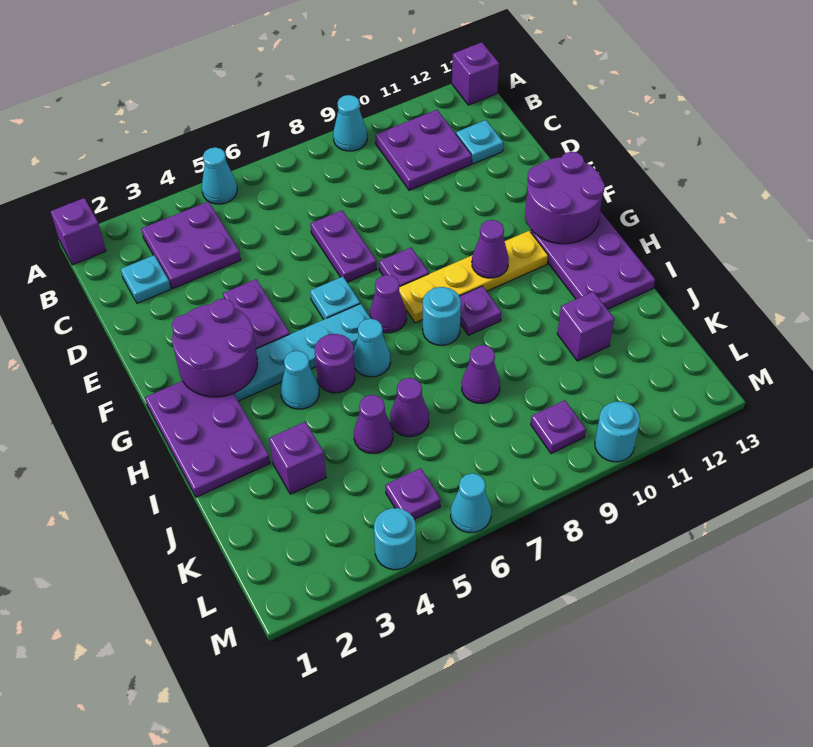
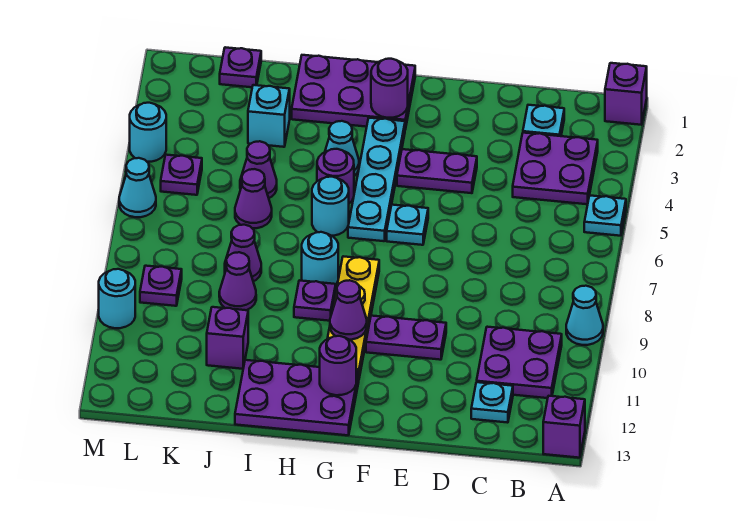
cyan 1x1 cone [202,147,237,204] -> cyan 1x1 plate [584,195,626,236]
purple 1x2 plate [310,210,377,282] -> purple 1x2 plate moved to [366,316,446,360]
purple 2x2 round brick [172,299,258,397] -> purple 1x1 round brick [371,59,408,118]
purple 1x1 plate [379,248,429,287] -> purple 1x1 plate moved to [220,47,261,87]
purple 2x2 round brick [525,152,605,244] -> purple 1x1 round brick [320,336,356,395]
purple 1x1 cone [370,275,407,333] -> purple 1x1 cone moved to [219,252,256,310]
cyan 1x1 cone [354,319,391,377] -> cyan 1x1 round brick [312,177,349,236]
purple 1x1 brick [269,422,326,494] -> cyan 1x1 brick [248,85,290,147]

